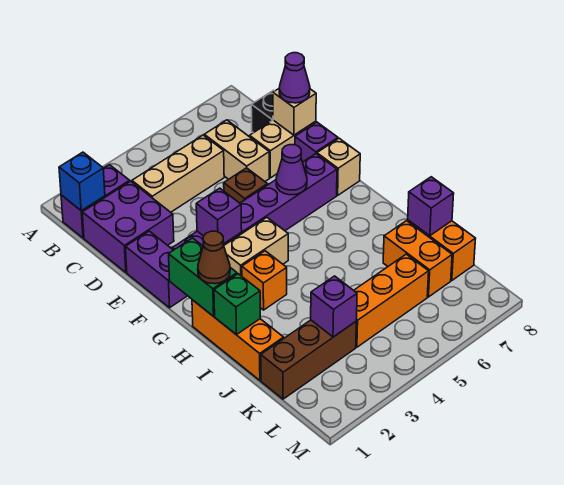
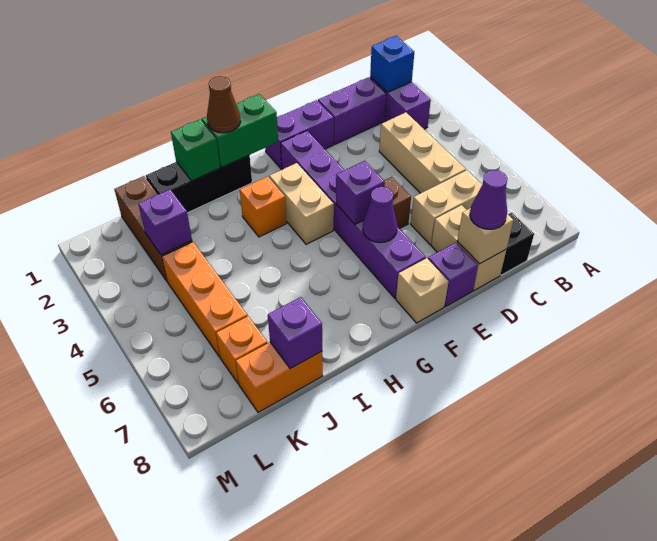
purple 2x2 brick [82,181,174,272] -> purple 1x2 brick [318,77,386,144]
purple 1x1 brick [196,188,242,244] -> purple 1x1 brick moved to [336,161,385,224]
orange 1x3 brick [192,300,284,380] -> black 1x3 brick [146,155,252,213]
orange 1x2 brick [383,221,452,297] -> orange 1x1 brick [216,316,268,384]

